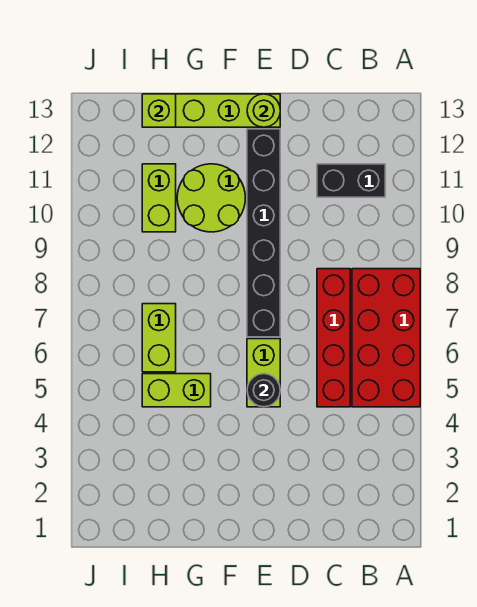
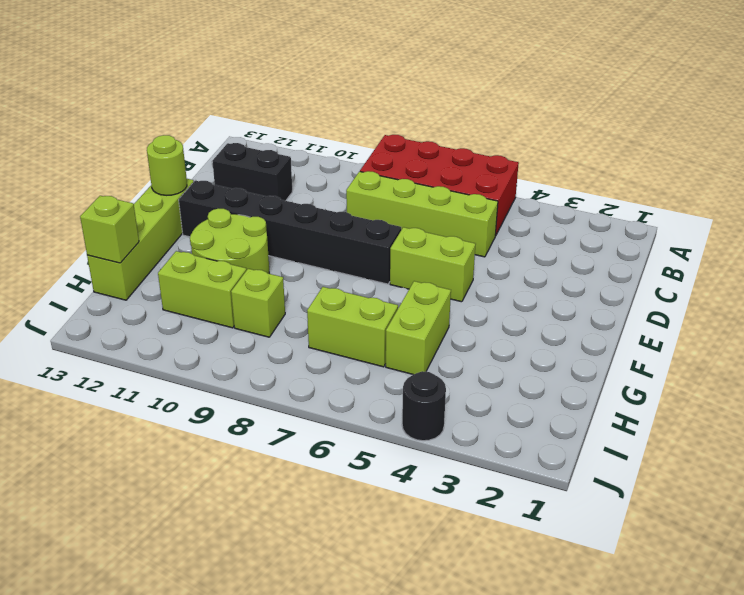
black 1x2 brick [317,164,385,197] -> black 1x2 brick turned to [212,143,292,201]
red 1x4 brick [317,269,350,407] -> lime 1x4 brick [346,171,498,257]
black 1x1 round brick [247,374,280,407] -> black 1x1 round brick moved to [402,371,446,441]
none -> lime 1x1 brick [231,269,285,337]

